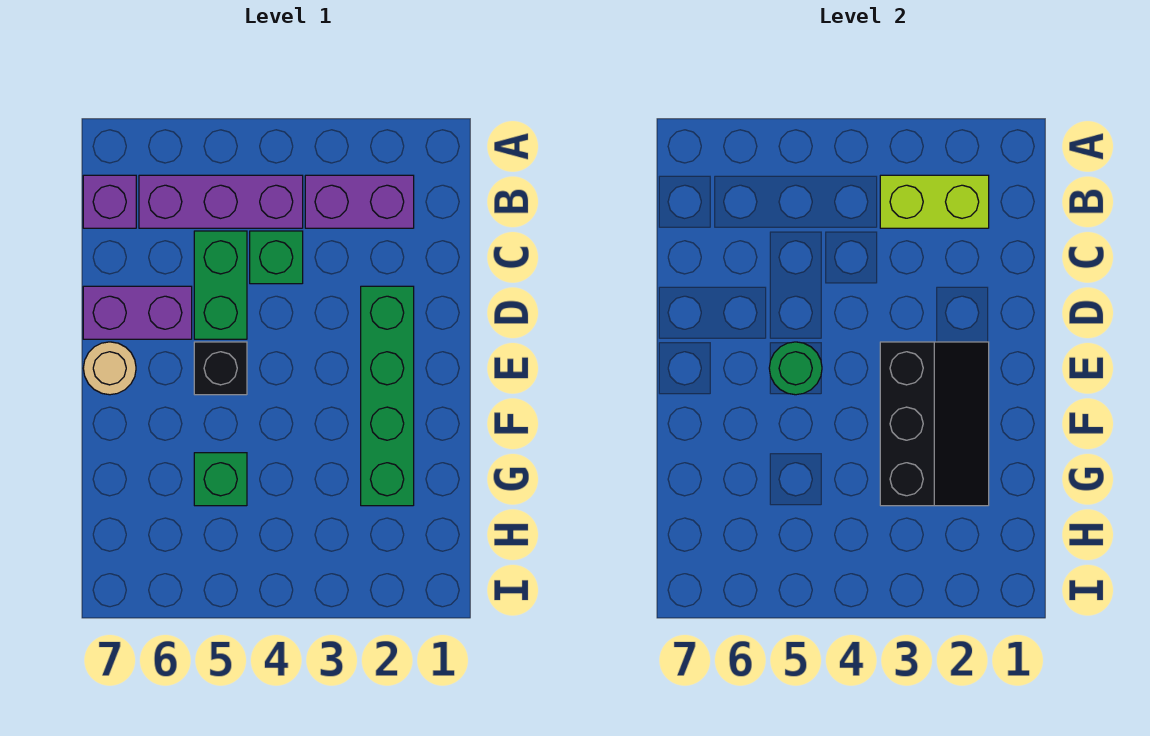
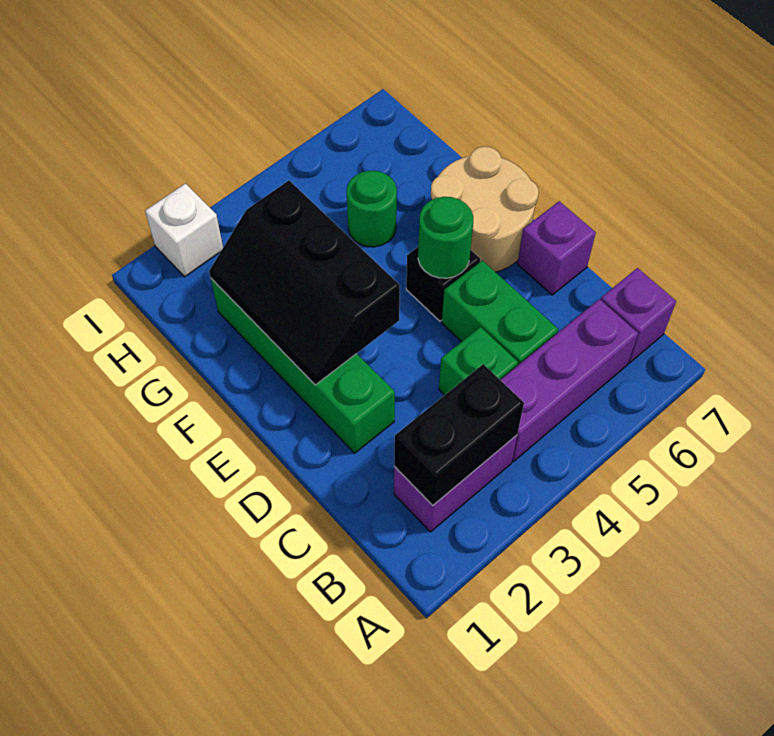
lime 1x2 brick [880,175,989,228] -> black 1x2 brick [394,364,524,505]
purple 1x2 brick [83,286,192,339] -> purple 1x1 brick [517,201,596,295]
tan 1x1 round brick [83,342,136,395] -> tan 2x2 round brick [431,147,539,272]
green 1x1 brick [194,453,247,506] -> green 1x1 round brick [347,171,397,247]
none -> white 1x1 brick [145,184,223,277]

